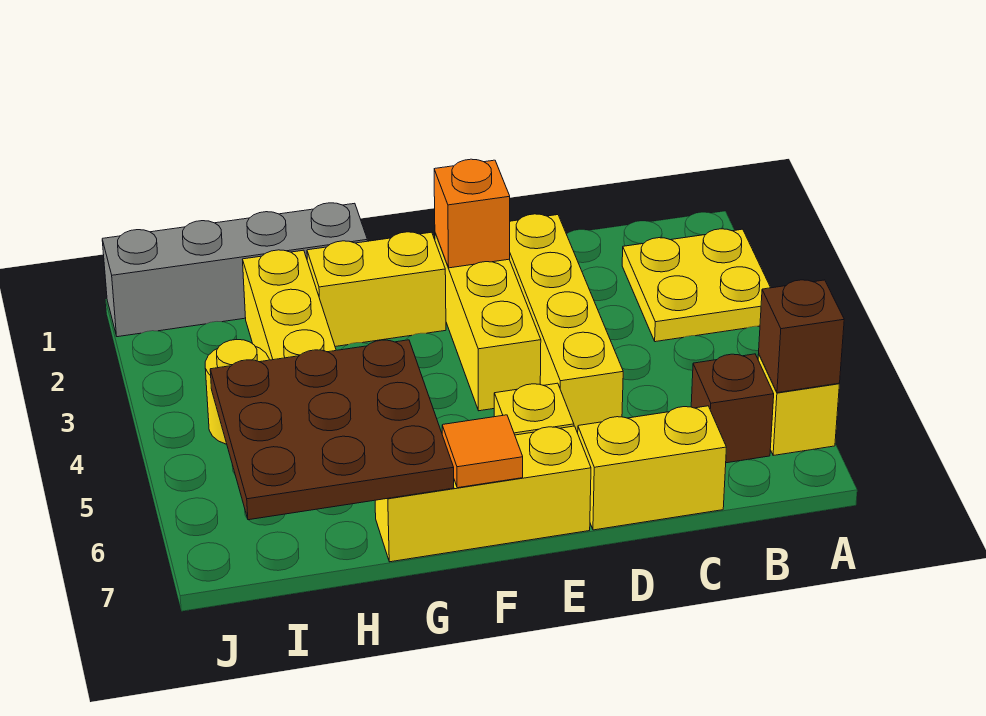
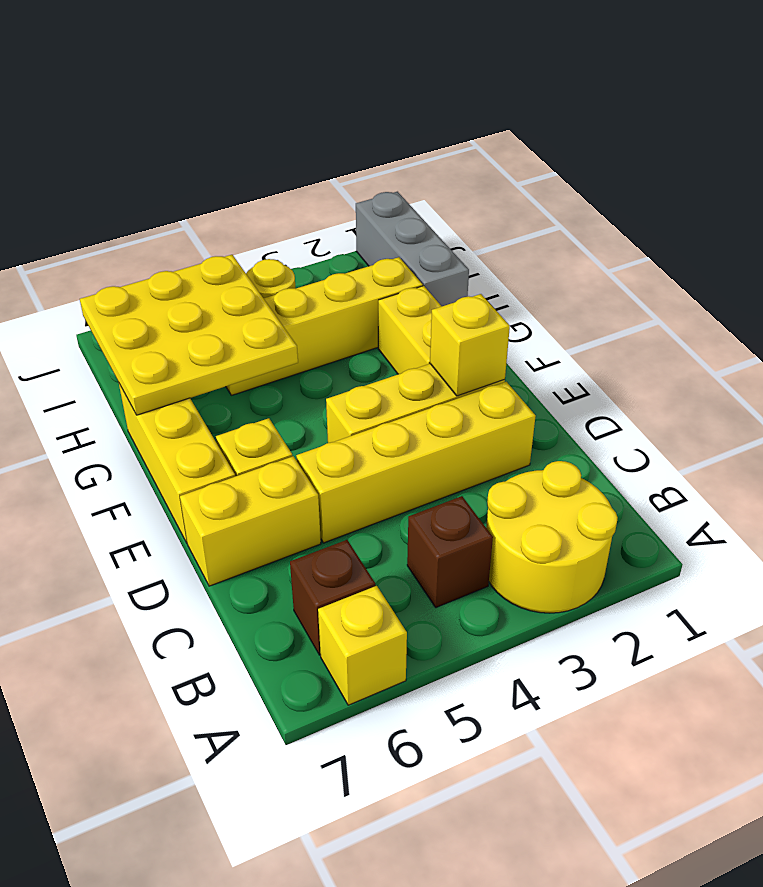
yellow 2x2 plate [622,229,771,342] -> yellow 2x2 round brick [486,461,618,613]
brown 1x1 brick [759,280,844,393] -> brown 1x1 brick moved to [407,496,493,607]
yellow 1x2 brick [578,406,727,530] -> yellow 1x2 brick turned to [180,456,321,586]
orange 1x1 brick [434,159,510,268] -> yellow 1x1 brick [430,294,510,396]
orange 1x1 tile [442,415,523,488] -> none
grey 1x4 brick [102,203,367,337] -> grey 1x3 brick [356,192,469,306]
brown 3x3 plate [210,340,454,520] -> yellow 3x3 plate [80,255,298,415]

